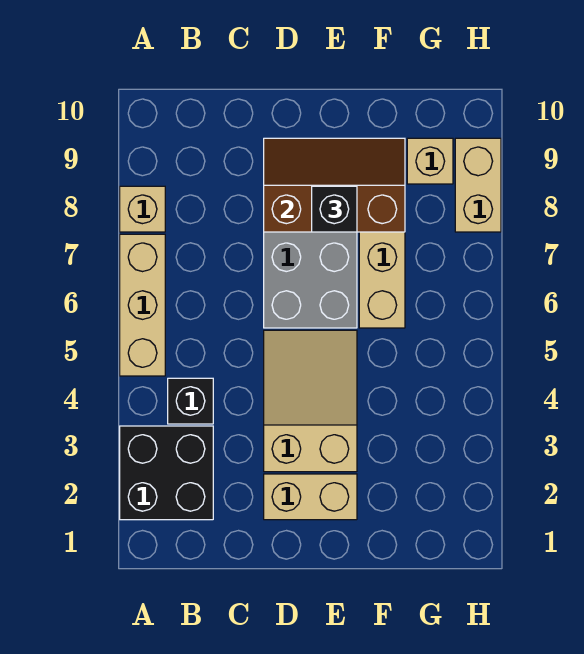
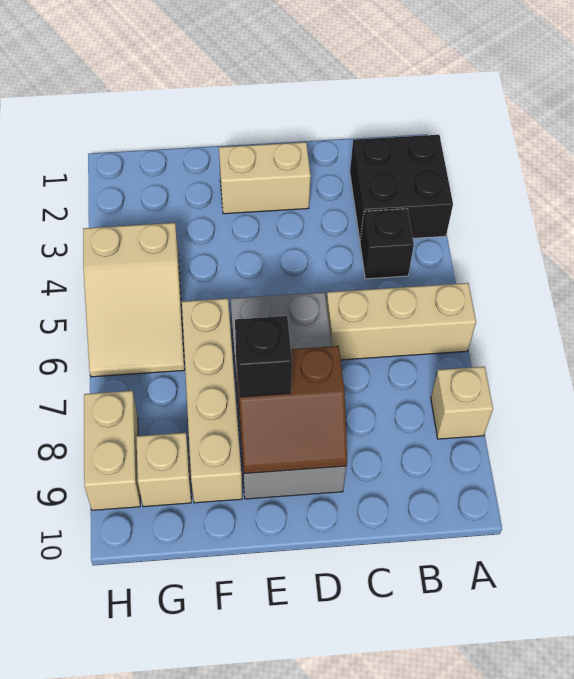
tan 1x3 brick [120,234,165,376] -> tan 1x3 brick turned to [326,283,476,360]
tan 2x3 slope [264,330,357,472] -> tan 2x3 slope moved to [83,223,185,377]
brown 2x3 slope [264,138,405,232] -> brown 2x2 slope [236,346,347,474]

